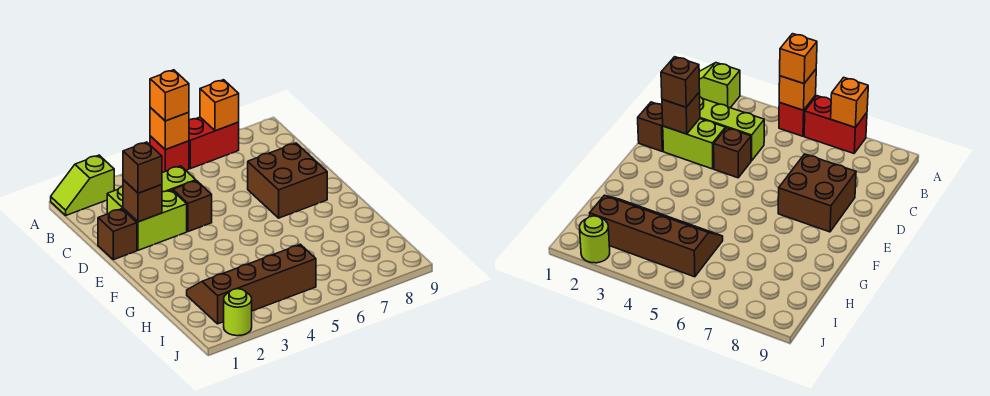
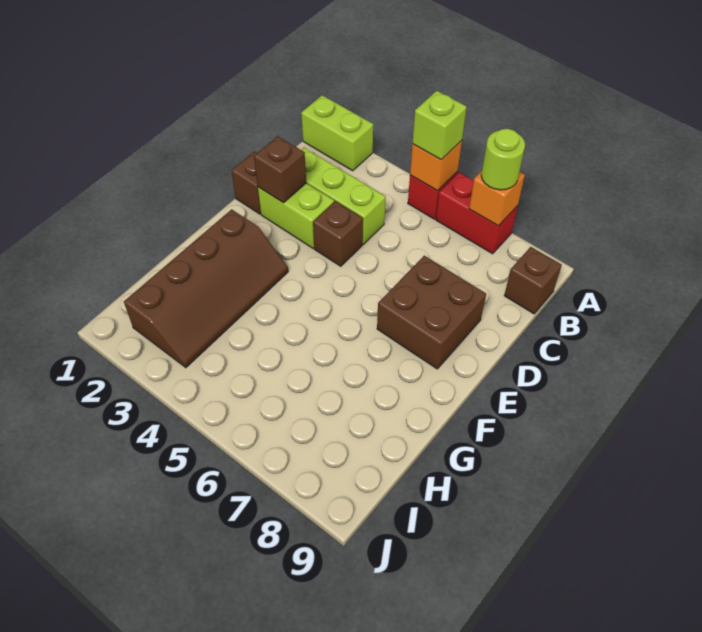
lime 1x2 slope [51,155,114,215] -> lime 1x2 brick [301,95,373,171]
orange 1x1 brick [150,70,189,121] -> lime 1x1 brick [412,91,467,160]
brown 1x1 brick [123,142,162,193] -> brown 1x1 brick moved to [504,247,562,314]
brown 2x4 slope [187,244,316,324] -> brown 2x4 slope turned to [124,209,288,368]
lime 1x1 round brick [224,289,252,336] -> lime 1x1 round brick moved to [481,129,525,190]

